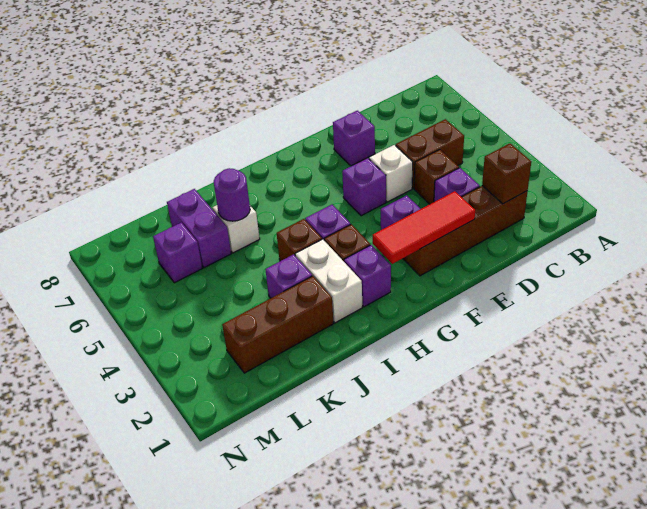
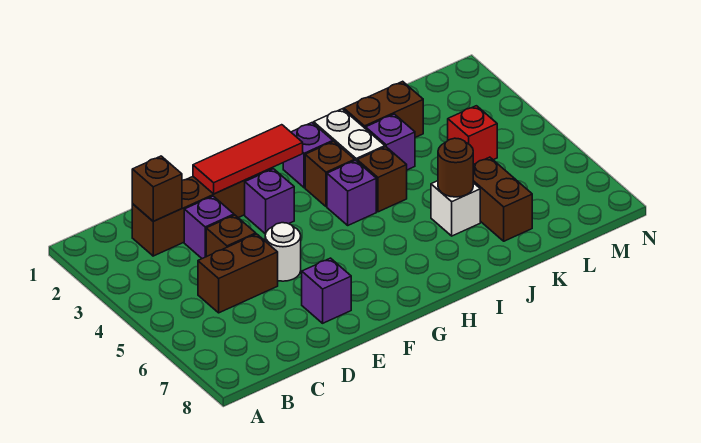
white 1x1 brick [369,145,413,202] -> white 1x1 round brick [265,223,301,281]
purple 1x1 brick [342,158,386,216] -> none
brown 1x3 brick [222,276,334,373] -> brown 1x2 brick [344,81,423,137]
purple 1x1 round brick [214,168,250,221] -> brown 1x1 round brick [438,138,473,197]
purple 1x2 brick [167,189,231,268] -> brown 1x2 brick [473,157,532,241]
none -> red 1x1 brick [448,106,497,165]
purple 1x1 brick [153,223,202,283] -> none

